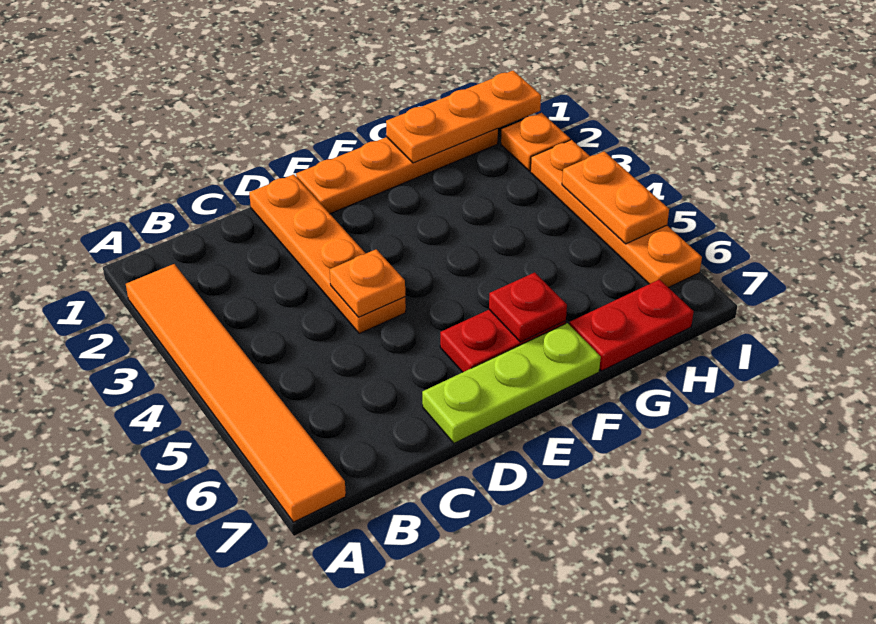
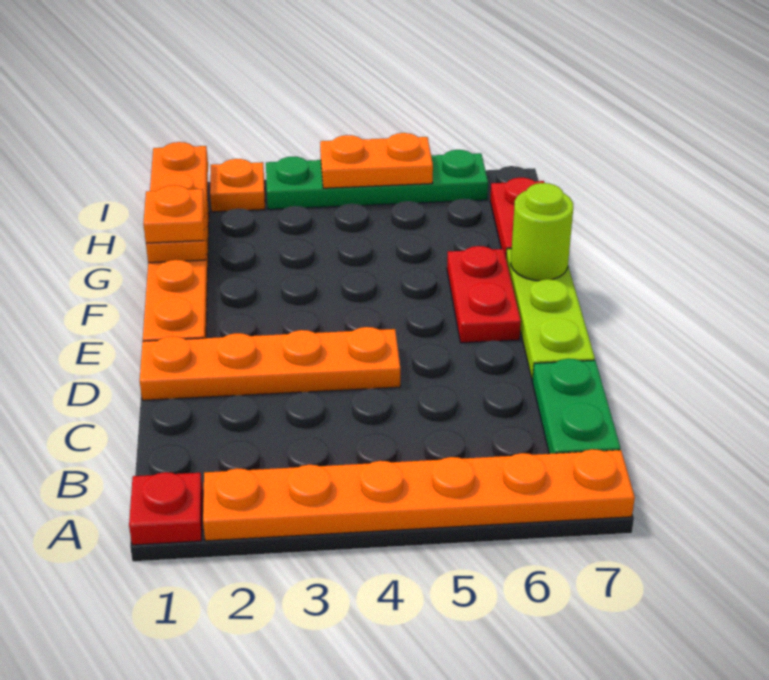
orange 1x6 tile [126,264,346,522] -> orange 1x6 plate [203,449,635,541]
none -> green 1x2 plate [532,359,620,454]
orange 1x1 plate [330,249,405,317] -> orange 1x1 plate moved to [143,185,205,243]
red 1x1 plate [489,272,567,342] -> red 1x1 plate moved to [129,472,203,545]
none -> lime 1x1 round brick [511,183,573,281]
orange 1x4 plate [530,140,702,288] -> green 1x4 plate [266,150,488,209]

